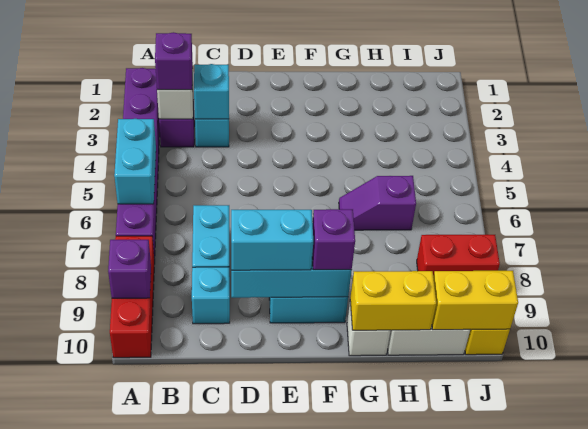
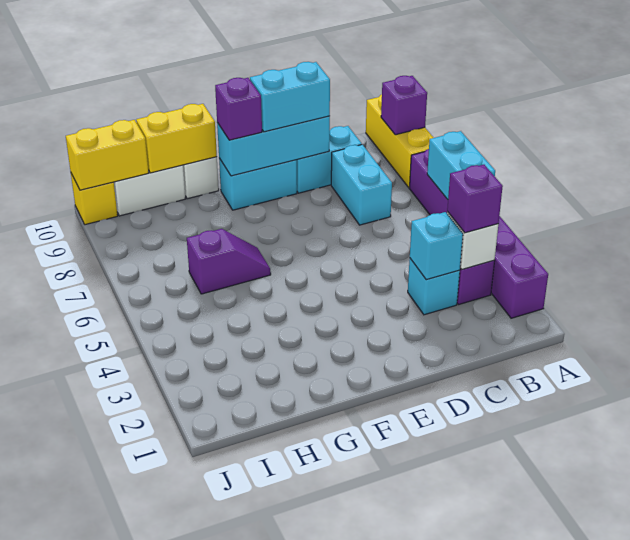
red 1x3 brick [110,236,155,358] -> yellow 1x3 brick [366,95,433,188]
cyan 1x1 brick [192,267,230,324] -> cyan 1x2 brick [297,126,362,193]
red 1x2 brick [417,235,500,276] -> none

